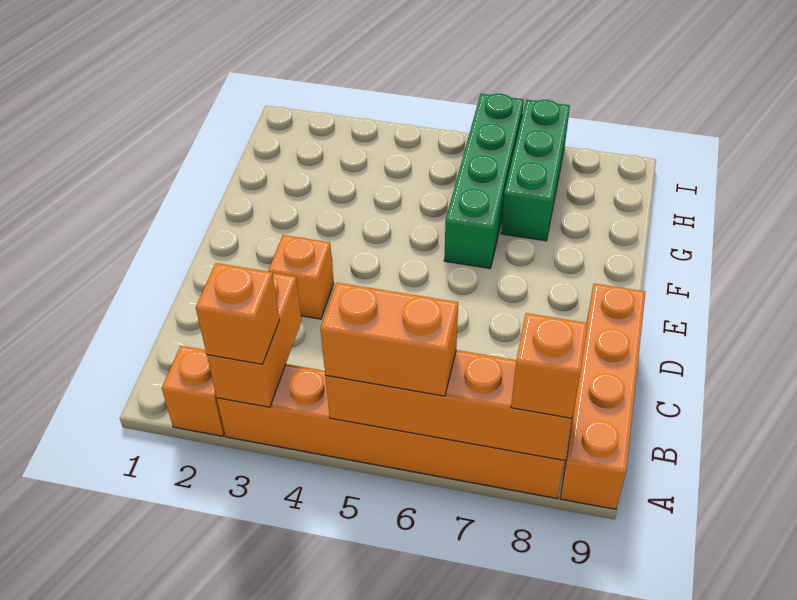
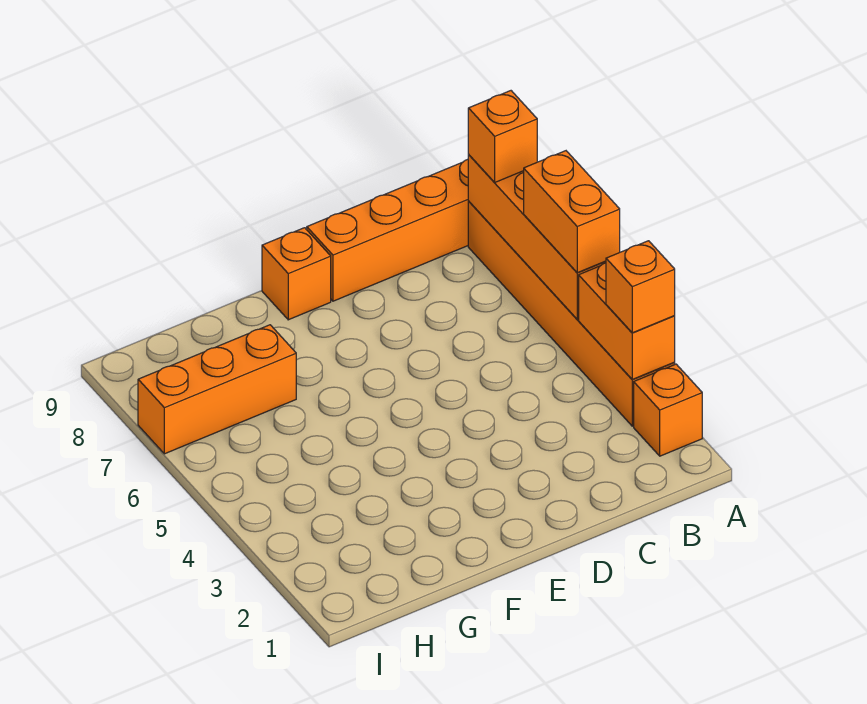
orange 1x2 brick [207,273,302,407] -> orange 1x2 brick turned to [579,263,675,379]
orange 1x1 brick [268,235,334,319] -> orange 1x1 brick moved to [262,228,331,320]
green 1x4 brick [444,94,524,268] -> none
green 1x3 brick [501,100,570,241] -> orange 1x3 brick [138,325,296,454]

